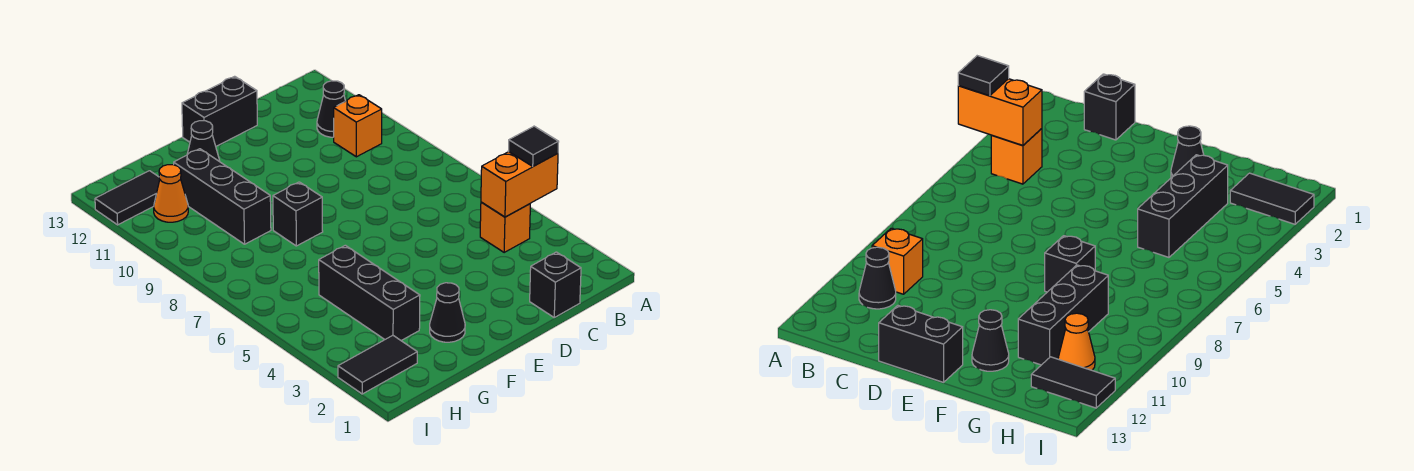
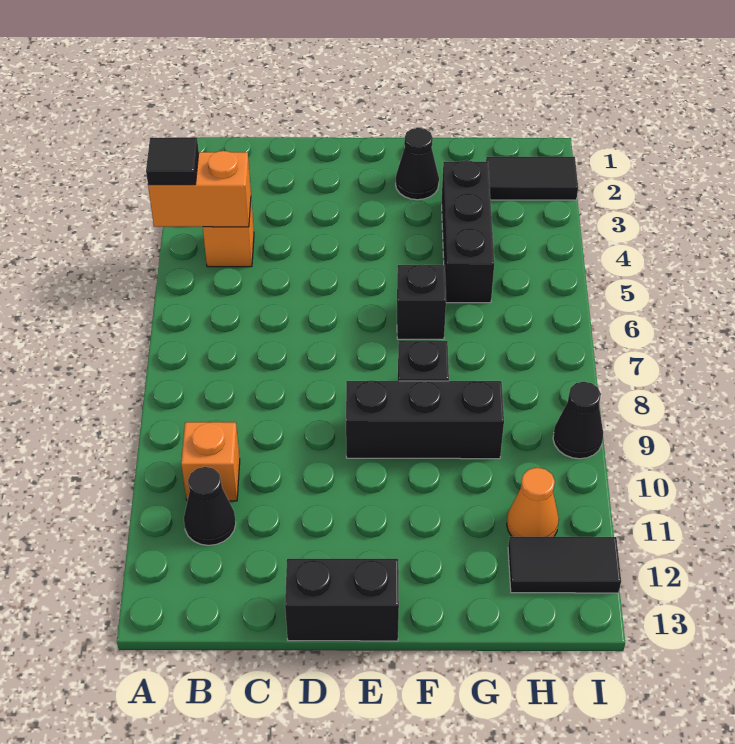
black 1x1 brick [530,252,581,317] -> black 1x1 brick moved to [397,264,446,339]
black 1x1 cone [187,121,220,162] -> black 1x1 cone moved to [553,382,603,459]
black 1x3 brick [174,149,271,244] -> black 1x3 brick turned to [346,381,504,459]

